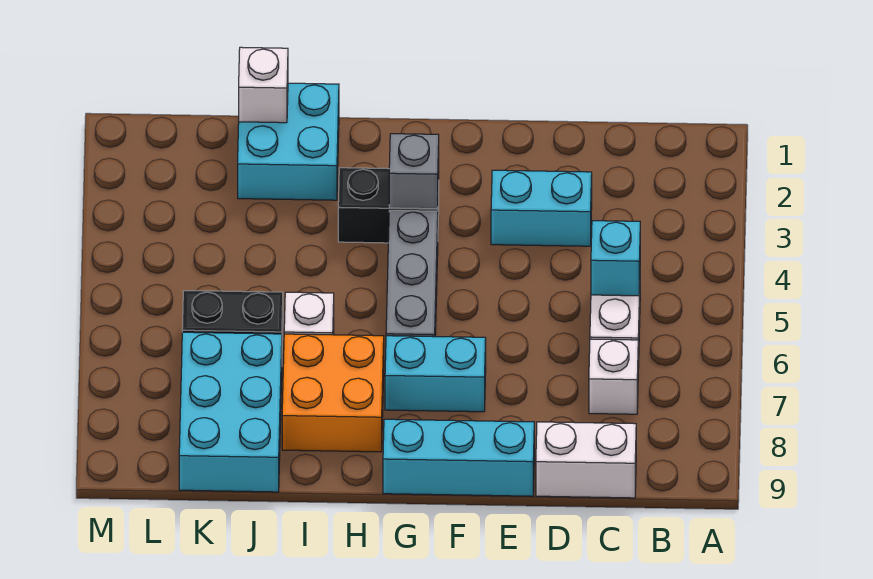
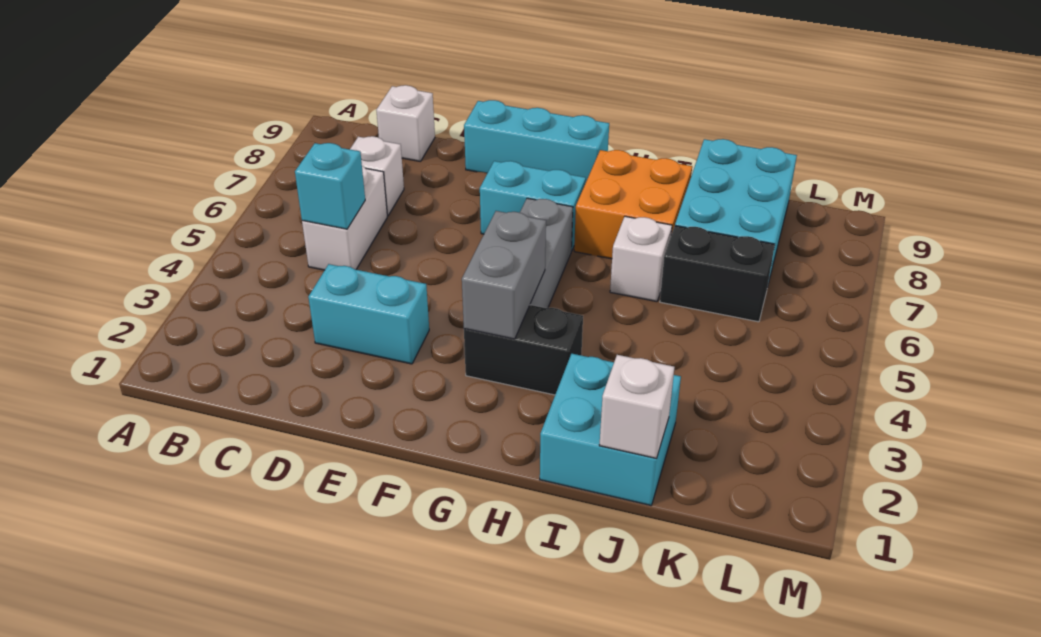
white 1x2 brick [536,422,636,498] -> white 1x1 brick [376,85,435,162]
grey 1x1 brick [389,134,439,209] -> grey 1x2 brick [462,211,546,339]

